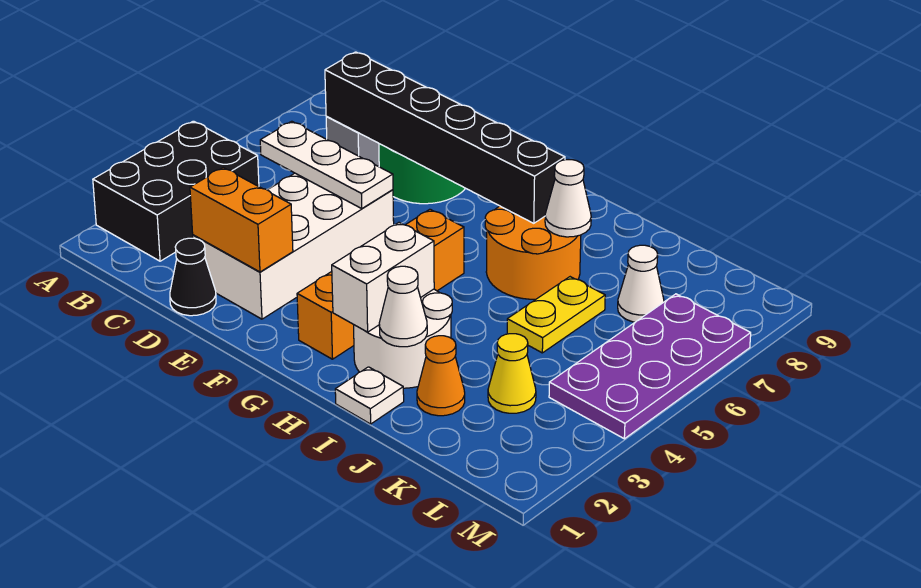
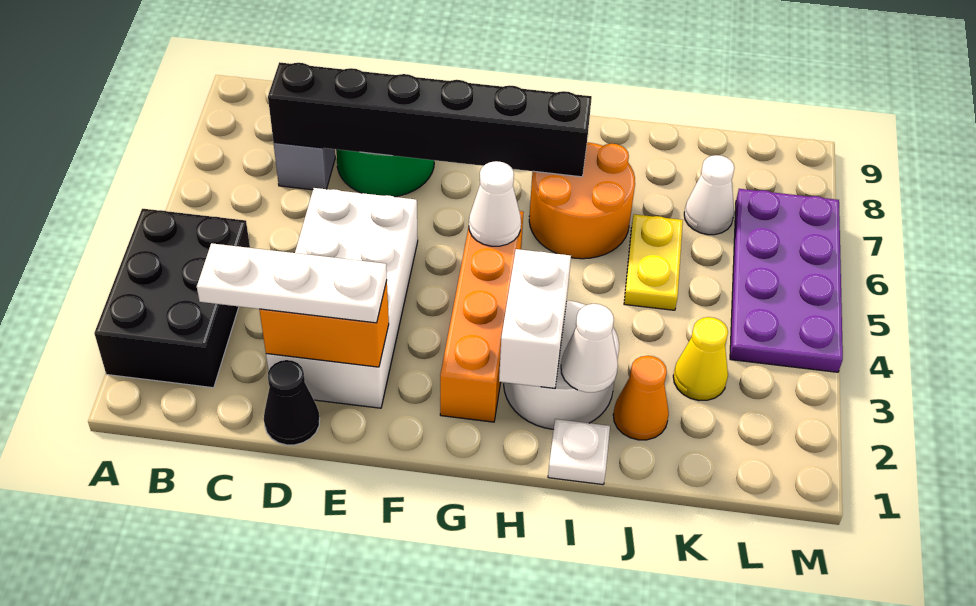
white 1x3 plate [260,121,393,208] -> white 1x3 plate moved to [197,243,387,323]
white 1x1 cone [545,160,591,237] -> white 1x1 cone moved to [469,161,521,246]

